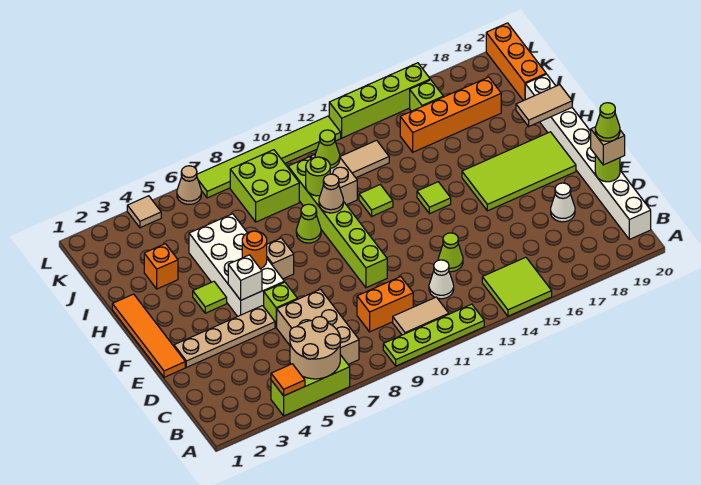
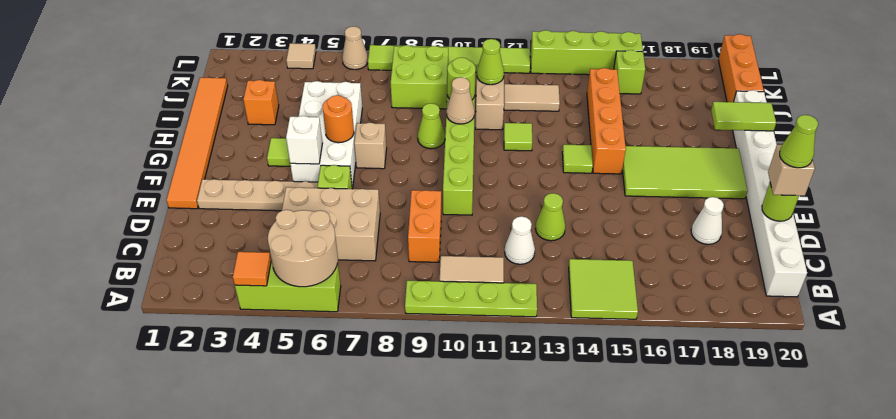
tan 2x3 brick [276,289,359,364] -> tan 2x3 brick turned to [282,187,380,261]
orange 1x2 brick [357,277,413,332] -> orange 1x2 brick turned to [408,190,441,262]
orange 1x4 tile [112,294,185,377] -> orange 1x6 tile [166,78,228,209]
tan 1x2 tile [516,85,572,126] -> lime 1x2 tile [711,102,776,131]
orange 1x4 brick [400,77,501,152] -> orange 1x4 brick turned to [587,68,626,174]

